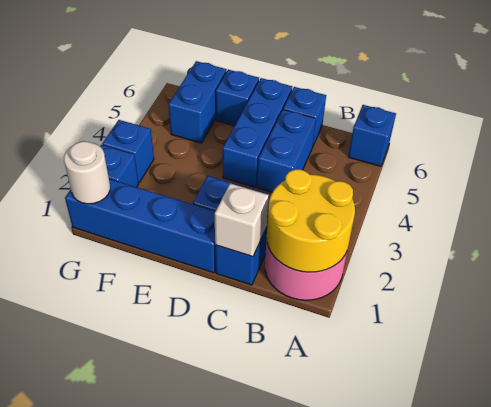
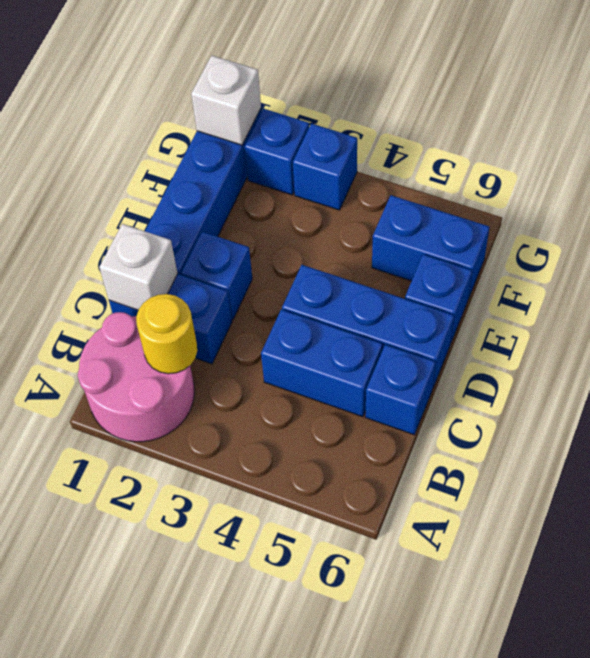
yellow 2x2 round brick [267,169,355,272] -> yellow 1x1 round brick [136,294,197,374]
blue 1x1 brick [348,105,396,166] -> none
white 1x1 round brick [64,141,110,204] -> white 1x1 brick [191,56,261,145]

